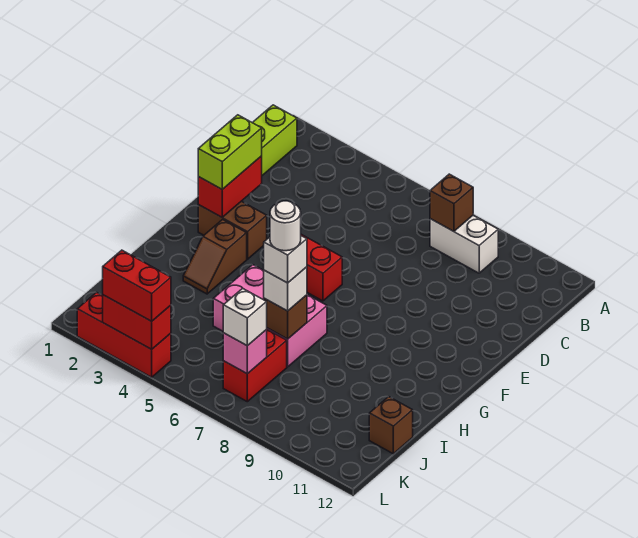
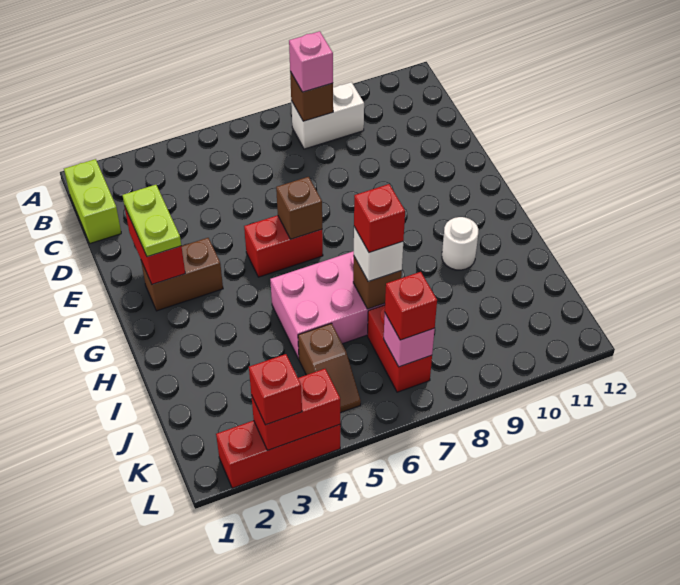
none -> pink 1x1 brick [289,31,333,92]
lime 1x2 brick [198,115,262,189] -> lime 1x2 plate [122,185,181,257]
brown 1x2 slope [183,220,247,294] -> brown 1x2 slope moved to [298,323,361,413]
white 1x1 brick [264,236,307,283] -> red 1x1 brick [354,184,405,253]
white 1x1 round brick [270,201,301,251] -> white 1x1 round brick moved to [442,217,478,270]
brown 1x1 brick [369,397,413,454] -> brown 1x1 brick moved to [276,177,322,239]
white 1x1 brick [223,288,267,346] -> red 1x1 brick [385,272,437,340]
red 1x2 brick [103,250,171,321] -> red 1x1 brick [249,354,302,425]

